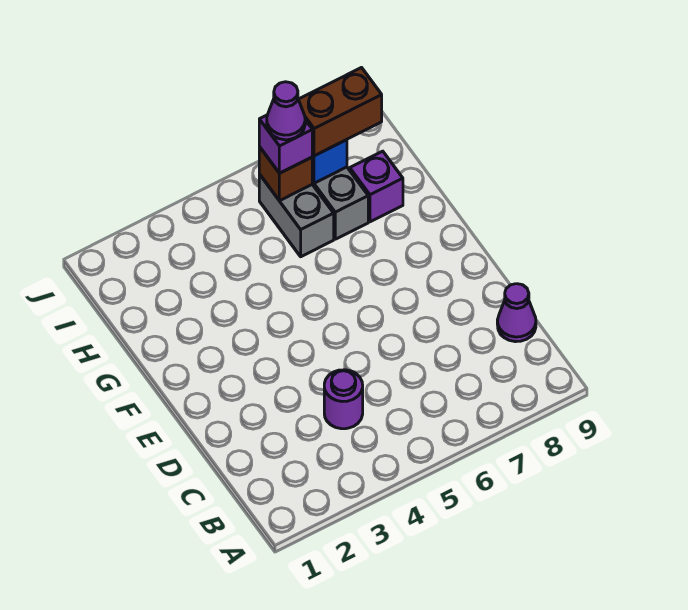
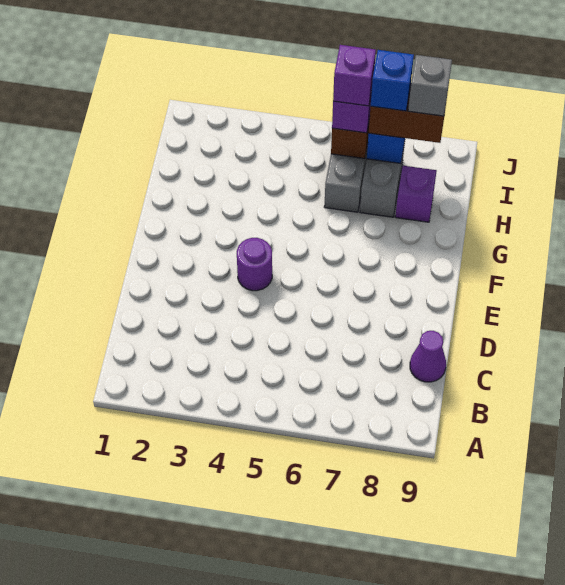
purple 1x1 round brick [324,370,363,429] -> purple 1x1 round brick moved to [237,238,272,291]
purple 1x1 cone [267,82,305,140] -> purple 1x1 brick [333,45,376,106]
none -> blue 1x1 brick [371,50,414,111]
none -> grey 1x1 brick [408,55,452,116]

